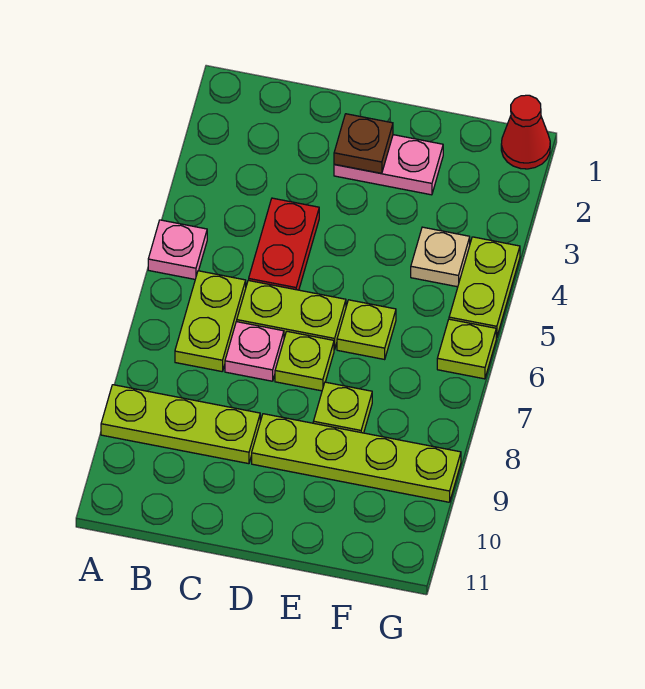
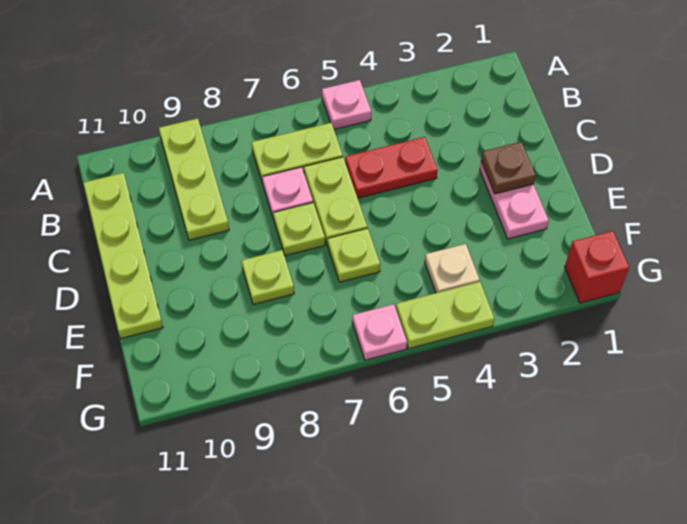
lime 1x4 plate [252,414,461,502] -> lime 1x4 plate moved to [84,173,163,339]
red 1x1 cone [501,95,550,169] -> red 1x1 brick [565,231,629,303]
lime 1x1 plate [437,319,496,379] -> pink 1x1 plate [352,304,407,360]

